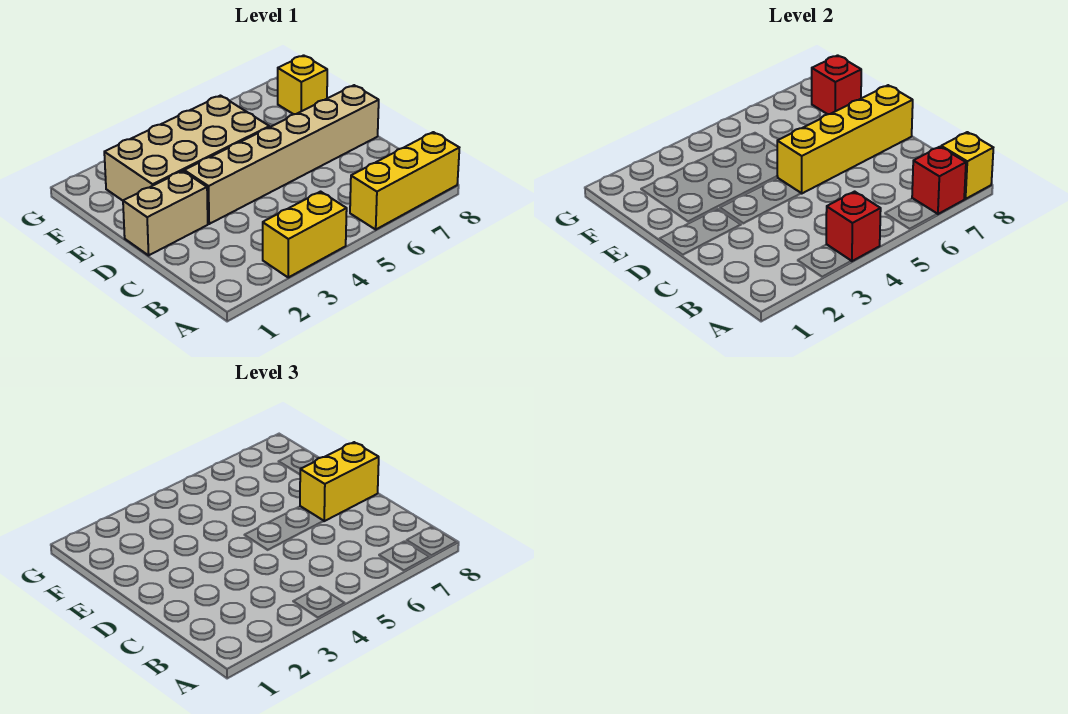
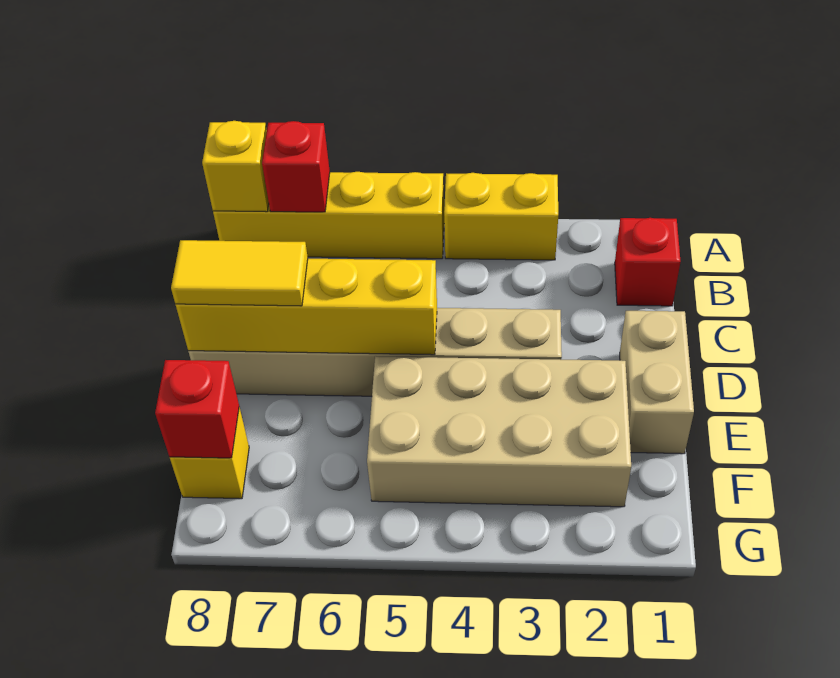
red 1x1 brick [826,192,881,261] -> red 1x1 brick moved to [615,218,681,306]
yellow 1x3 brick [350,132,459,229] -> yellow 1x4 brick [213,172,444,259]
tan 1x2 brick [123,171,208,255] -> tan 1x2 brick turned to [620,311,694,454]
yellow 1x2 brick [300,442,379,521] -> yellow 1x2 tile [171,240,308,306]

